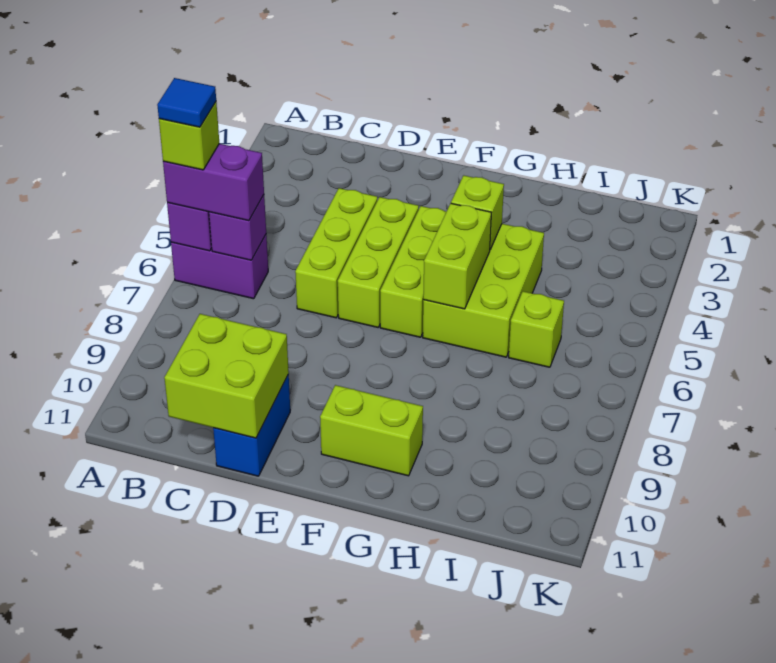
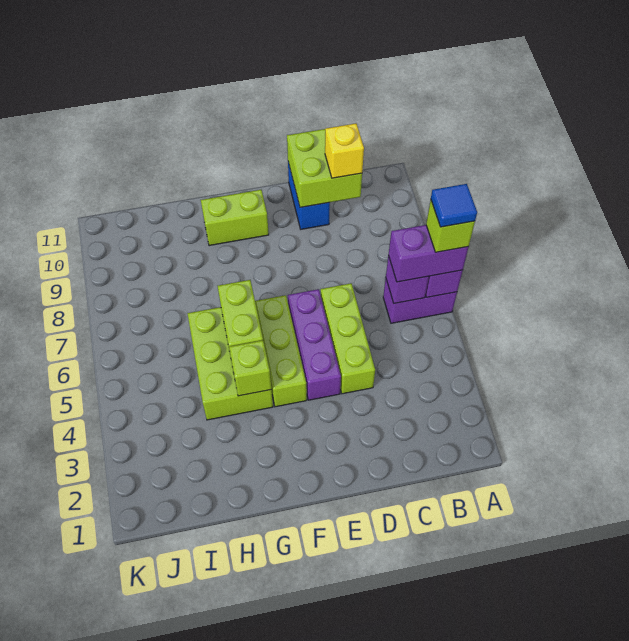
none -> yellow 1x1 brick [325,123,364,178]
lime 1x3 brick [338,197,419,327] -> purple 1x3 brick [288,289,341,400]
lime 1x1 brick [509,291,564,367] -> none

